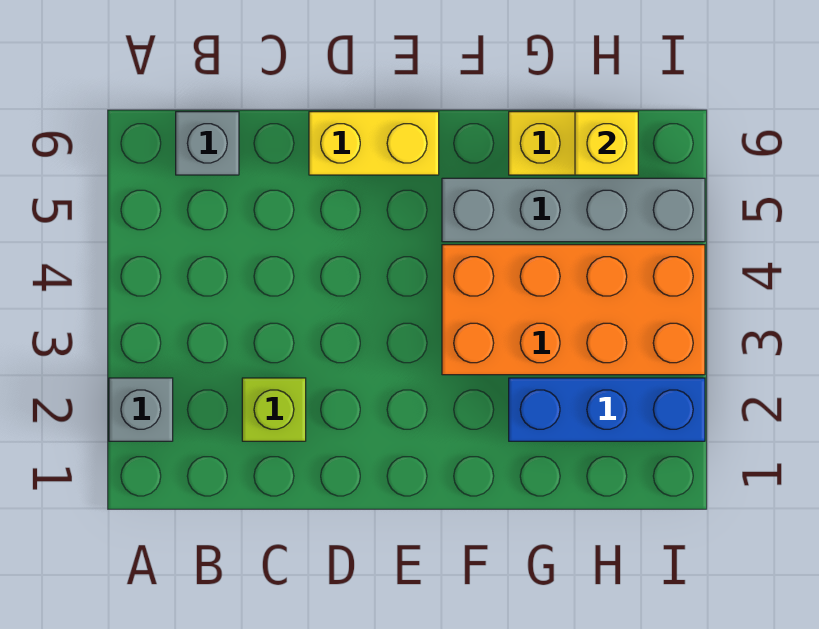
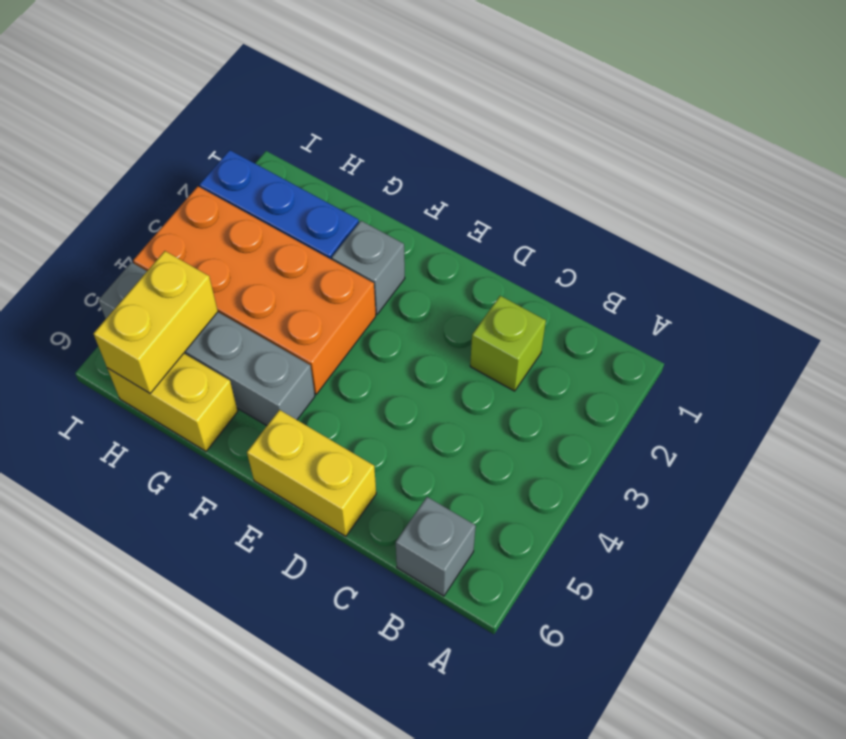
grey 1x1 brick [109,378,173,441] -> grey 1x1 brick moved to [332,221,405,314]
yellow 1x1 brick [575,112,638,175] -> yellow 1x2 brick [93,251,218,393]

